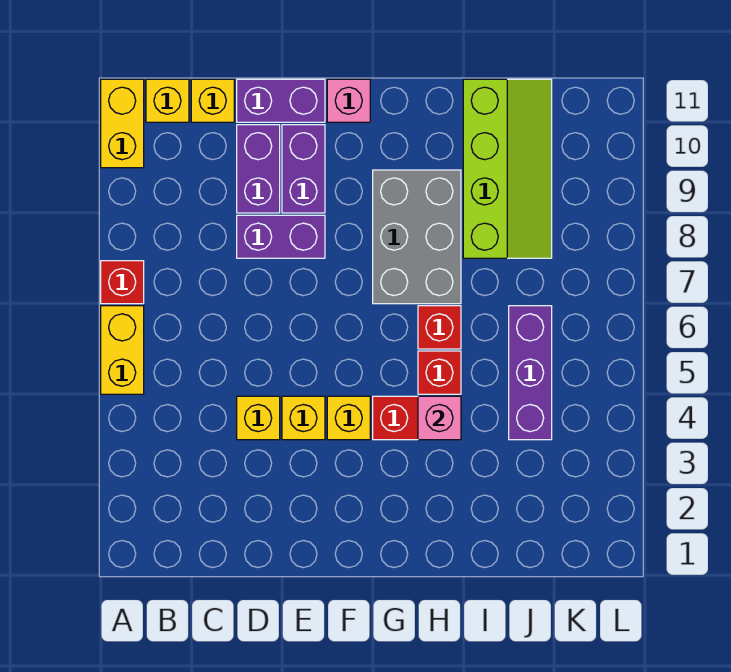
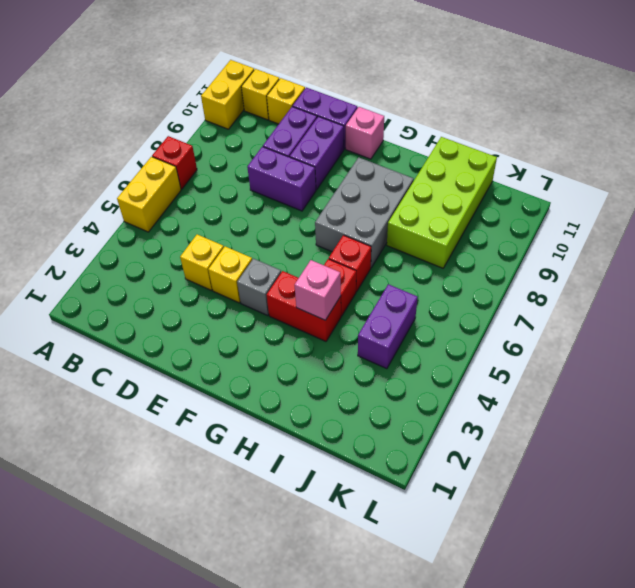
yellow 1x1 brick [327,396,370,440] -> grey 1x1 brick [237,259,281,315]
lime 2x4 slope [463,79,552,258] -> lime 2x4 brick [387,137,497,268]
purple 1x3 brick [509,306,552,440] -> purple 1x2 brick [358,284,418,369]

